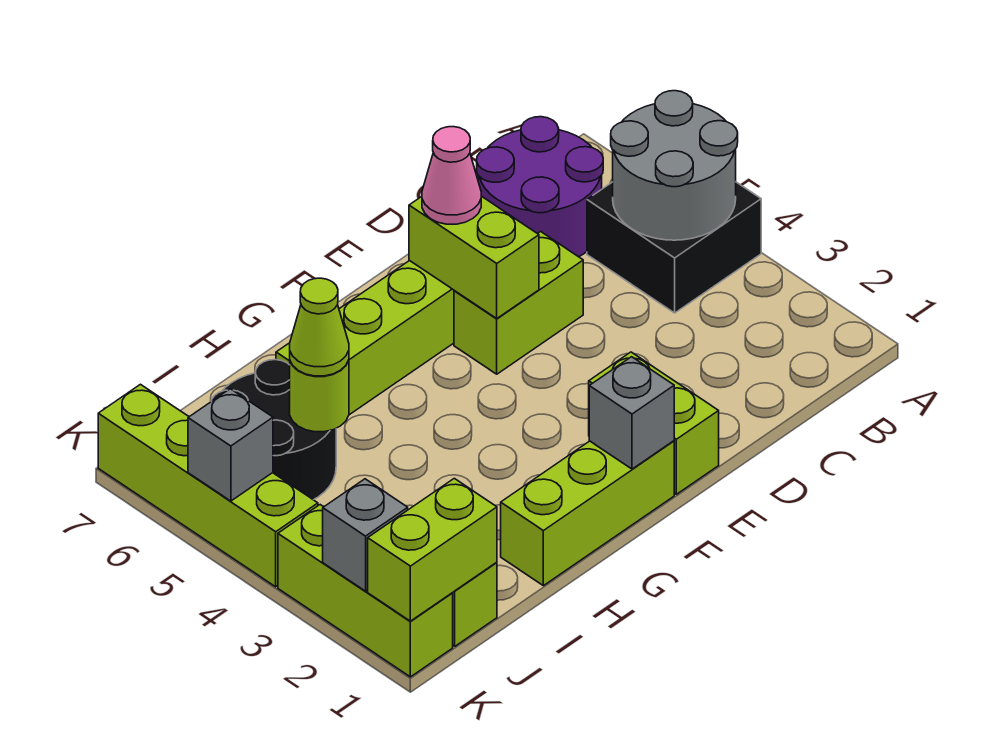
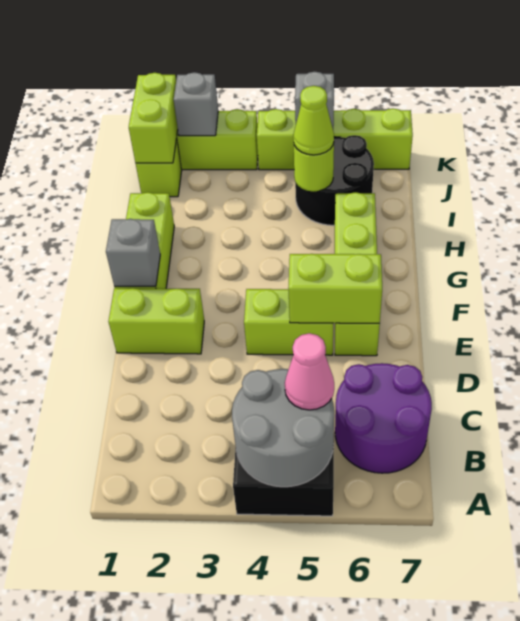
lime 1x2 brick [454,232,583,374] -> lime 1x2 brick turned to [244,289,333,355]
pink 1x1 cone [422,127,481,224] -> pink 1x1 cone moved to [285,333,334,410]

